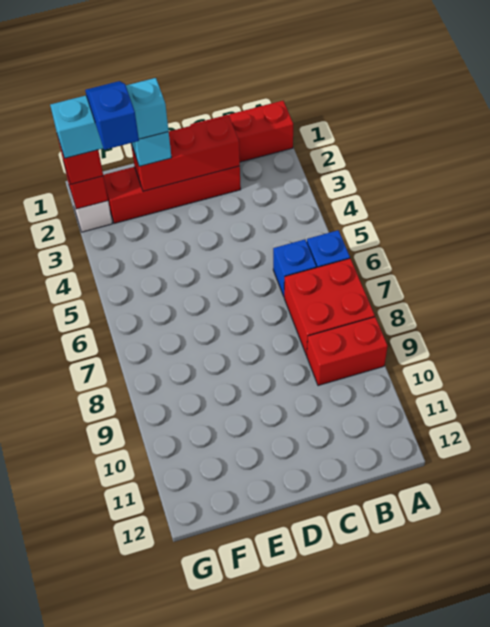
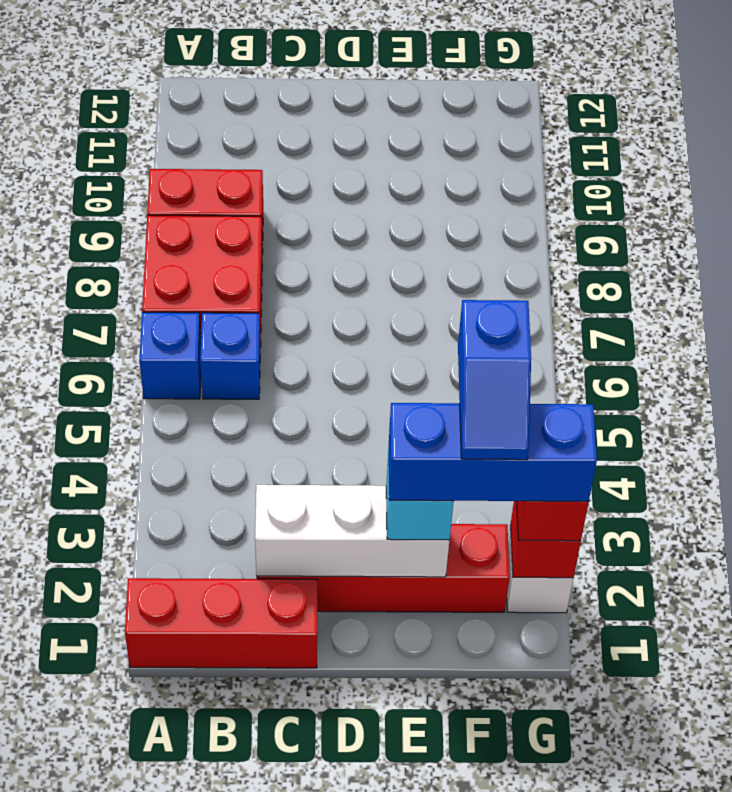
red 1x3 brick [131,116,240,191] -> white 1x3 brick [255,485,449,577]
cyan 1x3 brick [50,78,169,158] -> blue 1x3 brick [389,403,597,501]

